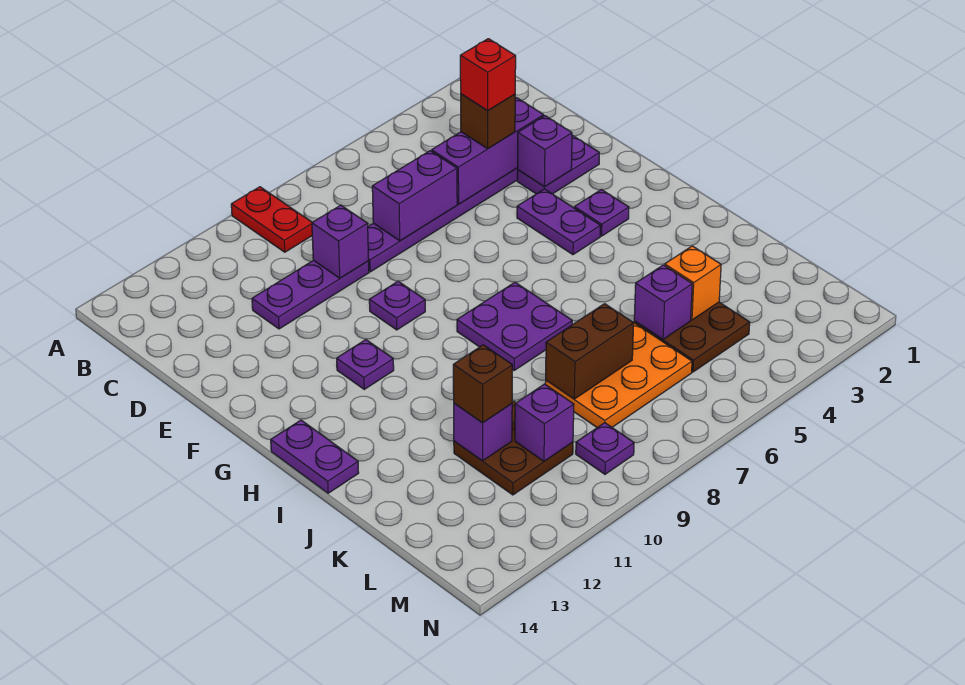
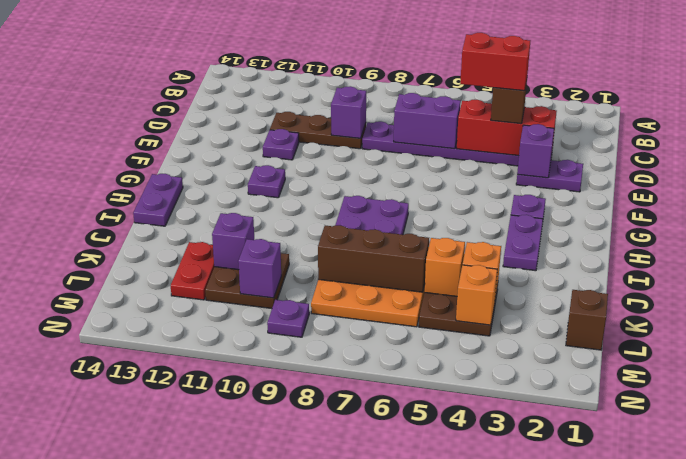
red 1x2 plate [231,187,312,252] -> red 1x2 plate moved to [171,242,214,300]
purple 1x3 brick [432,98,544,204] -> red 1x3 brick [457,100,557,156]
red 1x1 brick [460,39,516,110] -> red 1x2 brick [460,33,530,91]
purple 1x3 plate [252,260,369,329] -> brown 1x3 plate [270,112,366,149]
purple 1x2 plate [517,189,601,255] -> purple 1x2 plate moved to [503,215,543,271]
purple 1x1 plate [369,281,425,330] -> purple 1x1 plate moved to [263,129,299,160]
purple 1x1 brick [634,265,692,339] -> orange 1x1 brick [425,238,465,296]
brown 1x2 brick [546,304,634,399] -> brown 1x3 brick [318,225,429,292]
brown 1x1 brick [453,345,512,423] -> brown 1x1 brick moved to [566,290,608,350]
none -> orange 1x1 brick [456,265,497,325]

